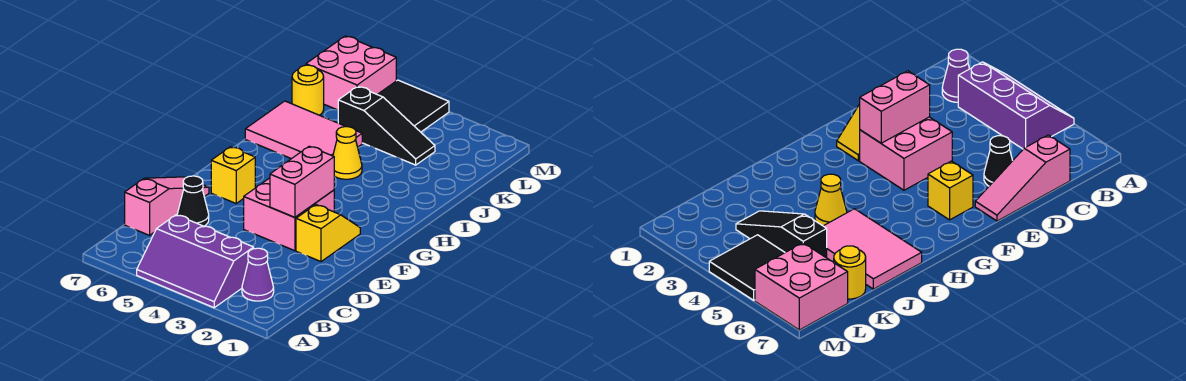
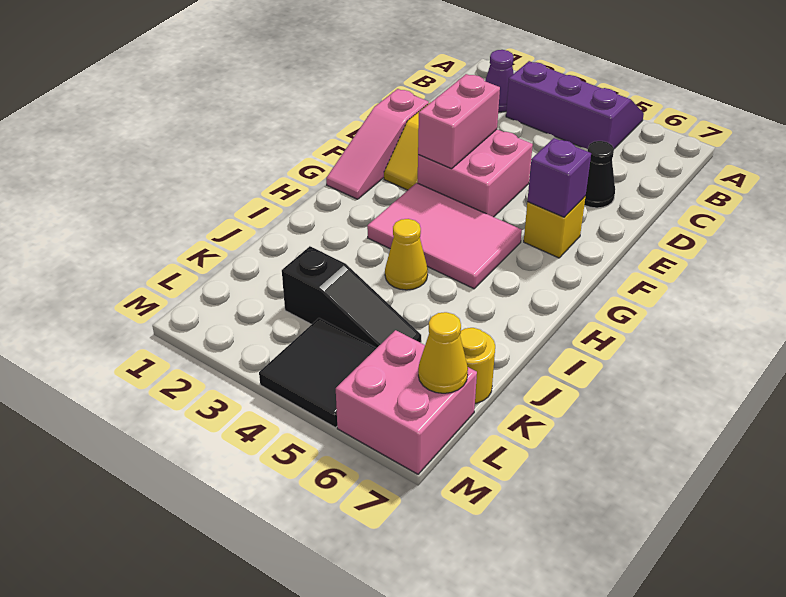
pink 1x3 slope [125,177,209,235] -> pink 1x3 slope moved to [326,89,429,199]
none -> purple 1x1 brick [527,138,591,217]
pink 2x3 tile [245,101,362,159] -> pink 2x3 tile moved to [367,183,522,289]
black 1x3 slope [338,86,435,165] -> black 1x3 slope turned to [282,246,421,348]
none -> yellow 1x1 cone [418,312,468,393]

